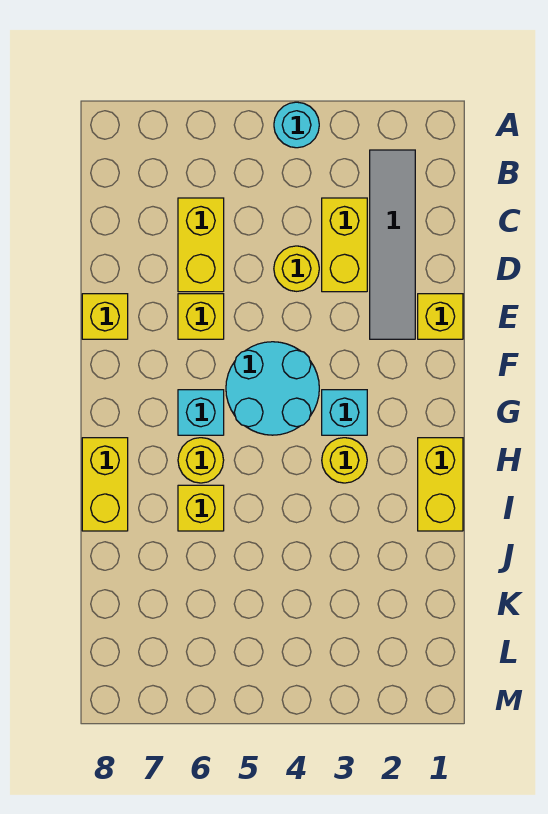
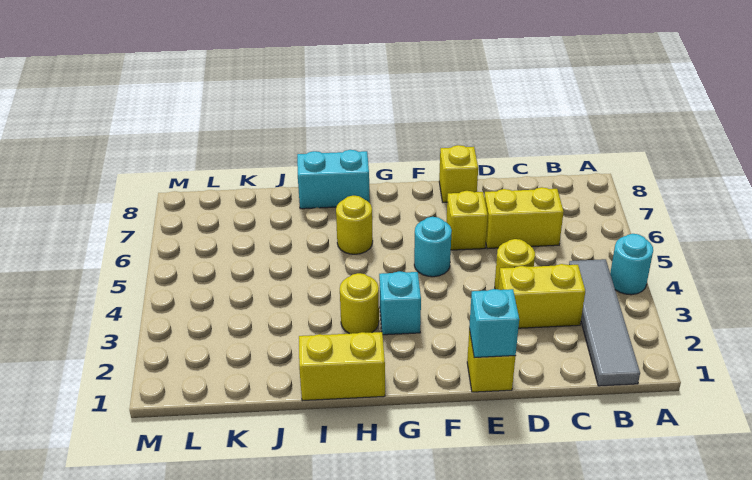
grey 1x4 tile [370,150,415,339] -> grey 1x4 tile turned to [569,259,640,386]
cyan 2x2 round brick [226,342,319,435] -> cyan 1x1 round brick [414,217,452,277]
cyan 1x1 brick [178,390,224,435] -> cyan 1x1 brick moved to [469,289,519,357]
yellow 1x2 brick [82,438,128,531] -> cyan 1x2 brick [297,150,370,209]
yellow 1x1 brick [178,485,224,531] -> none

